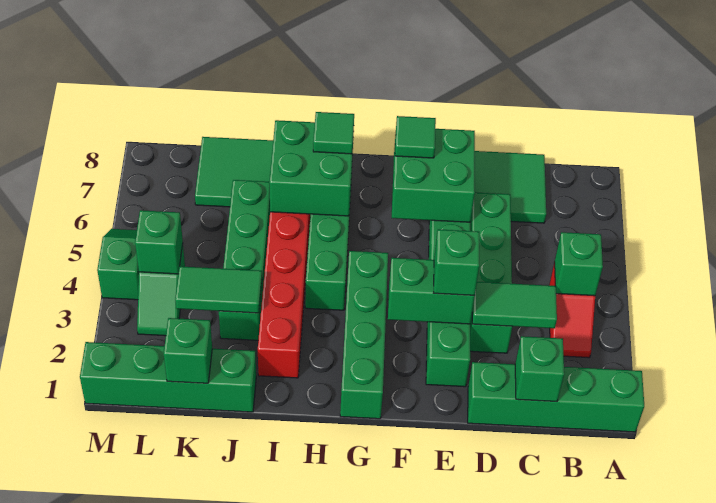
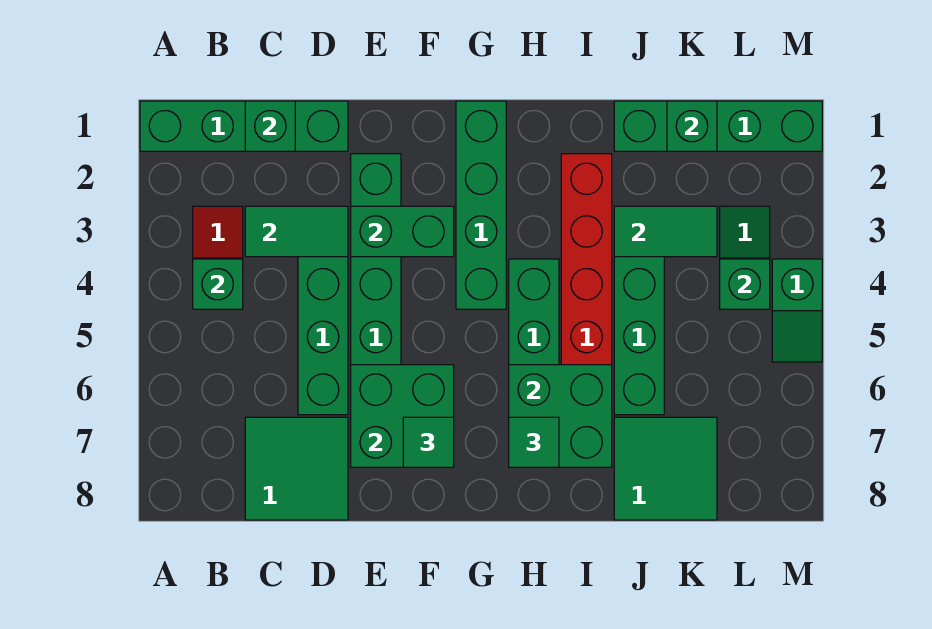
green 1x1 brick [434,229,479,296] -> none

